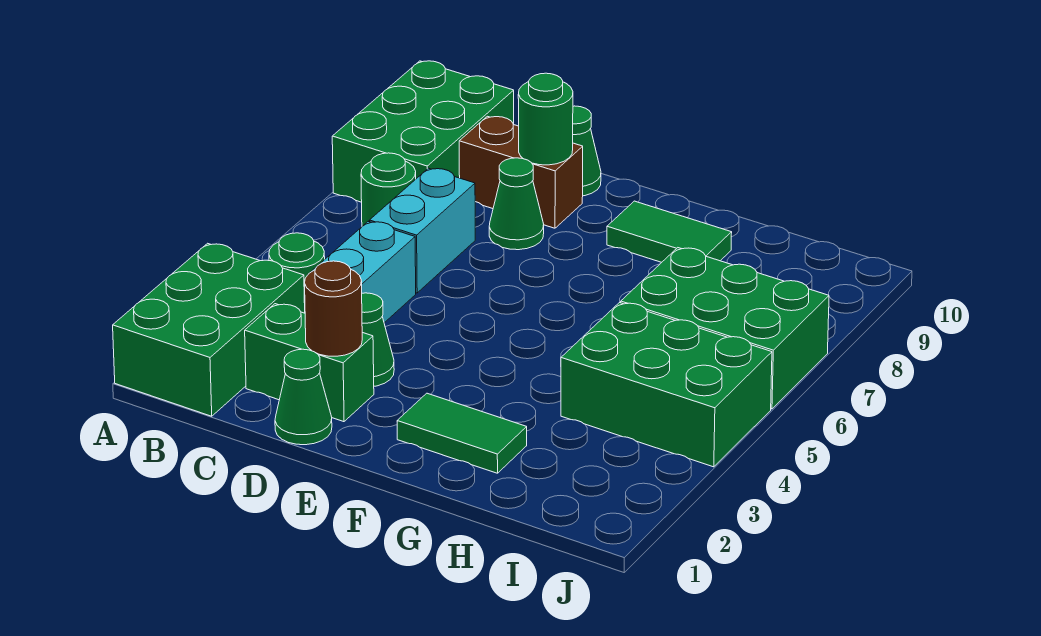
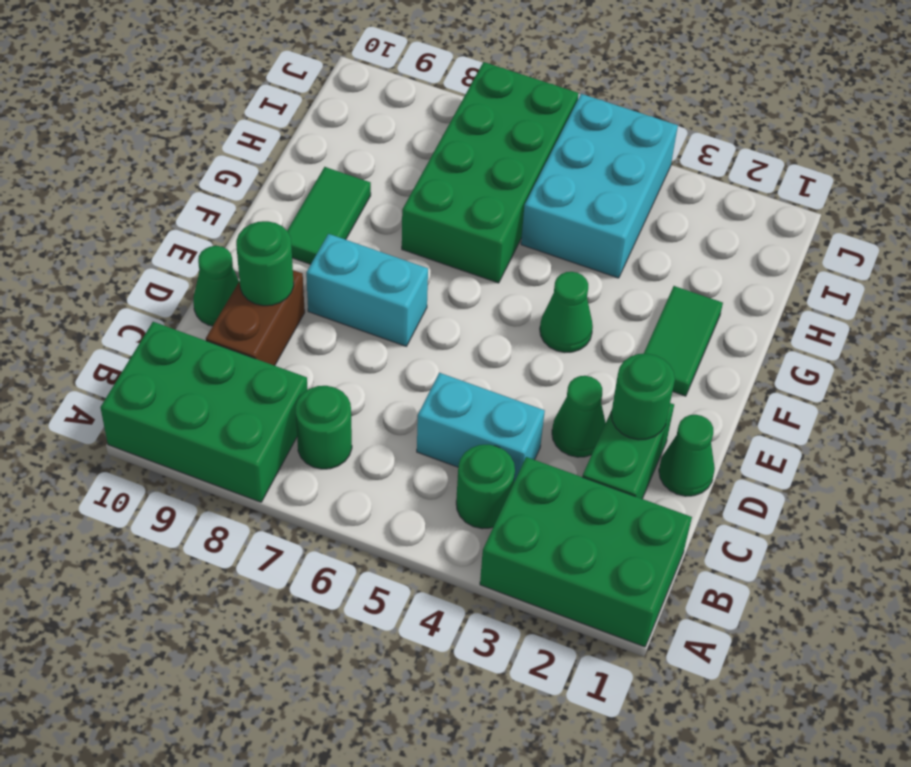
cyan 1x2 brick [369,168,475,293] -> cyan 1x2 brick moved to [306,234,428,346]
brown 1x1 round brick [305,261,362,356] -> green 1x1 round brick [611,354,675,440]
green 1x1 cone [489,158,544,250] -> green 1x1 cone moved to [540,272,593,352]
green 2x3 brick [561,302,772,467] -> cyan 2x3 brick [521,94,678,278]
green 2x3 brick [621,248,829,409] -> green 2x4 brick [402,62,579,283]

